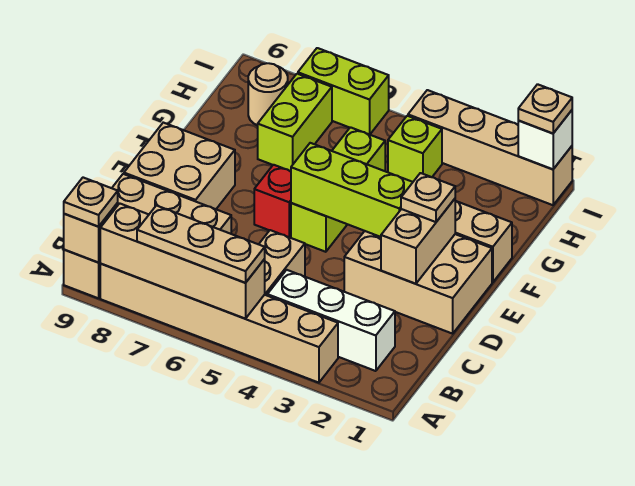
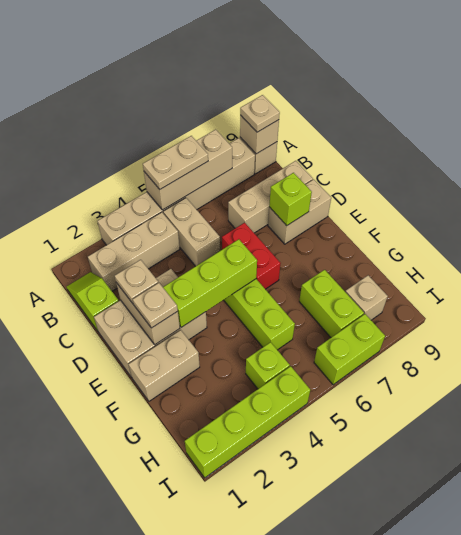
tan 1x4 brick [100,203,265,319] -> tan 1x3 brick [144,130,232,210]
tan 1x3 plate [137,205,265,283] -> tan 1x2 plate [143,136,208,189]
none -> lime 1x2 slope [67,272,119,331]
white 1x3 brick [267,270,395,371] -> tan 1x3 brick [88,212,180,291]
tan 2x2 brick [124,123,235,209] -> tan 1x2 brick [268,179,331,244]
none -> lime 1x1 brick [269,173,312,226]
red 1x1 brick [254,165,291,237] -> red 1x2 brick [222,223,281,289]
tan 1x1 round brick [248,63,288,126] -> tan 1x1 brick [345,275,388,320]
tan 1x4 brick [408,90,572,205] -> lime 1x4 brick [185,366,310,478]
white 1x1 brick [518,110,572,169] -> none
tan 1x1 plate [518,84,572,133] -> tan 1x1 plate moved to [115,260,158,303]

